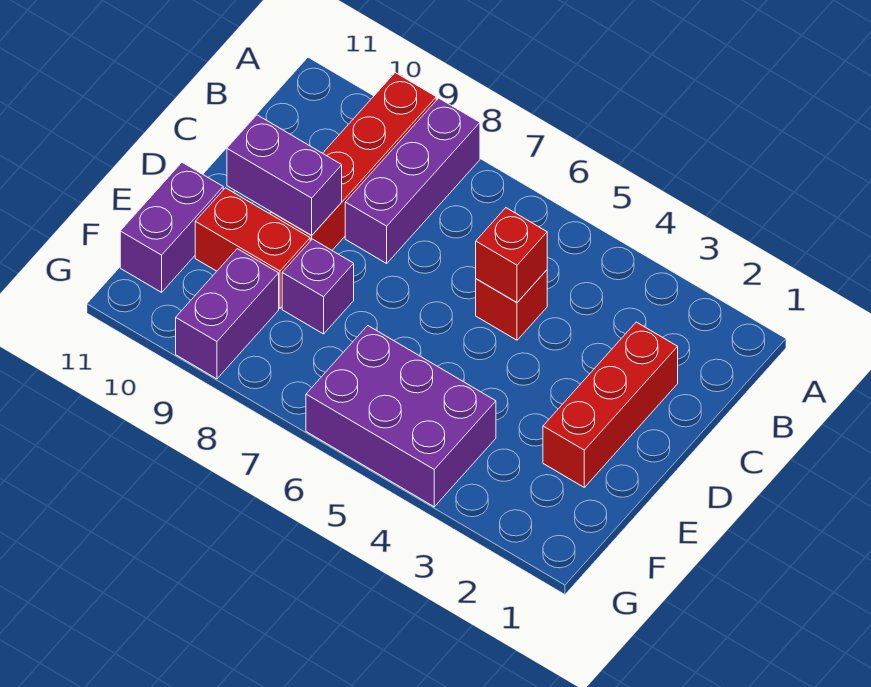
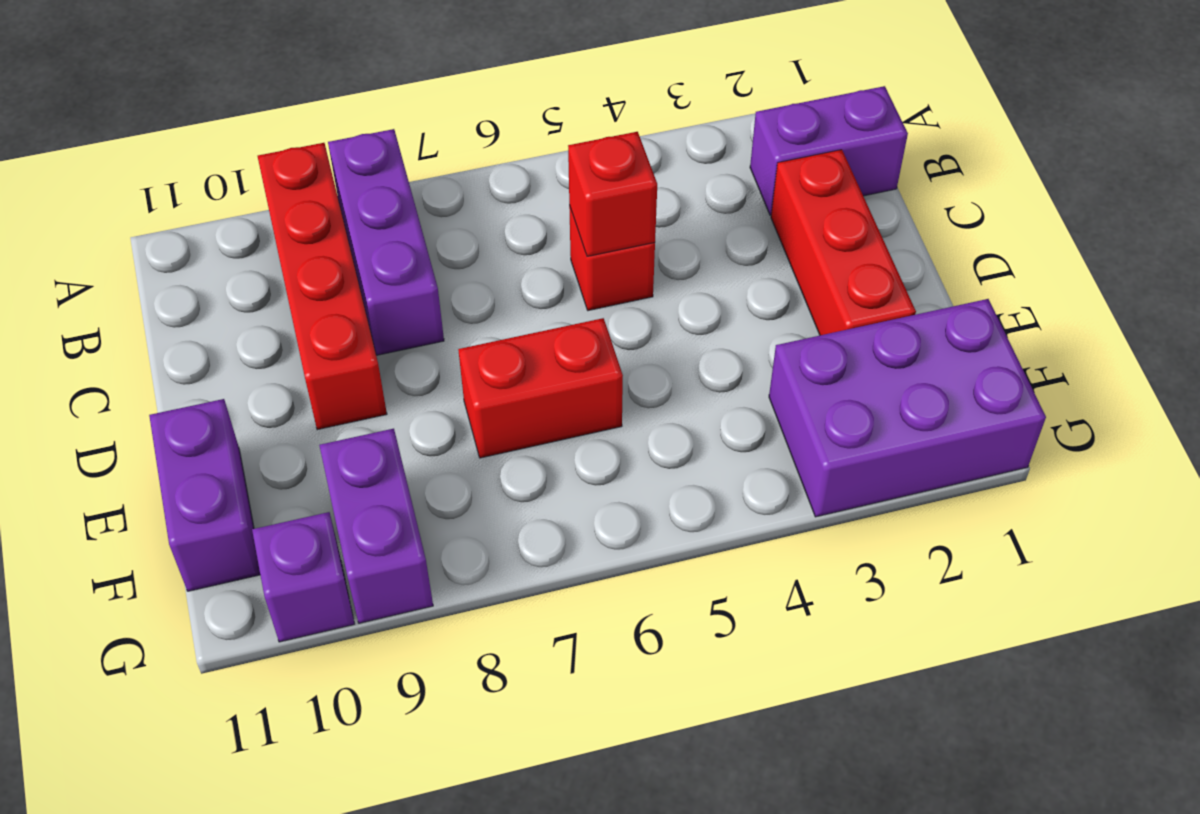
purple 1x2 brick [227,115,342,235] -> purple 1x2 brick moved to [750,86,908,215]
purple 1x1 brick [282,239,354,334] -> purple 1x1 brick moved to [252,512,355,642]
red 1x2 brick [195,188,310,308] -> red 1x2 brick moved to [458,318,623,458]
purple 2x3 brick [306,326,496,507] -> purple 2x3 brick moved to [769,299,1046,517]

